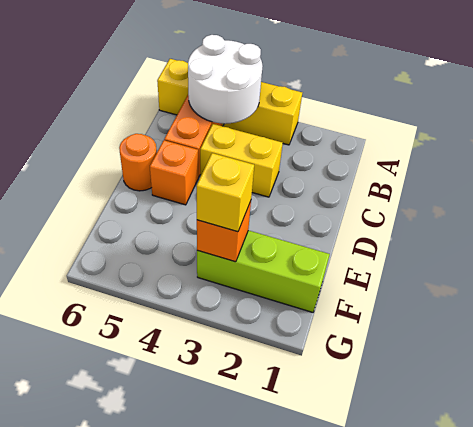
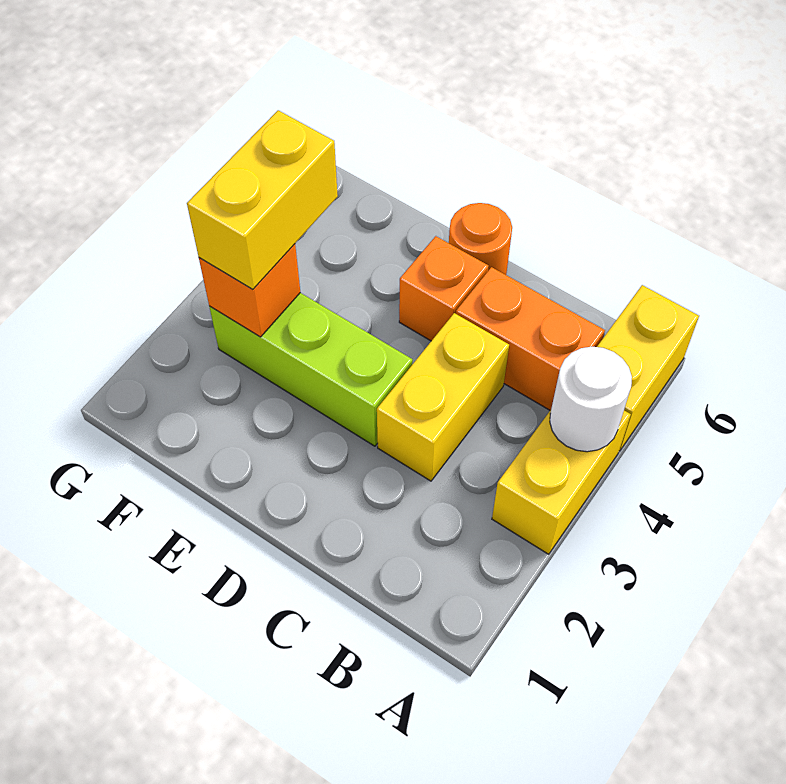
white 2x2 round brick [188,35,263,124] -> white 1x1 round brick [550,347,632,452]
lime 1x3 brick [197,230,330,312] -> lime 1x3 brick turned to [209,293,413,446]
yellow 1x1 brick [197,153,254,232] -> yellow 1x2 brick [187,110,338,289]

